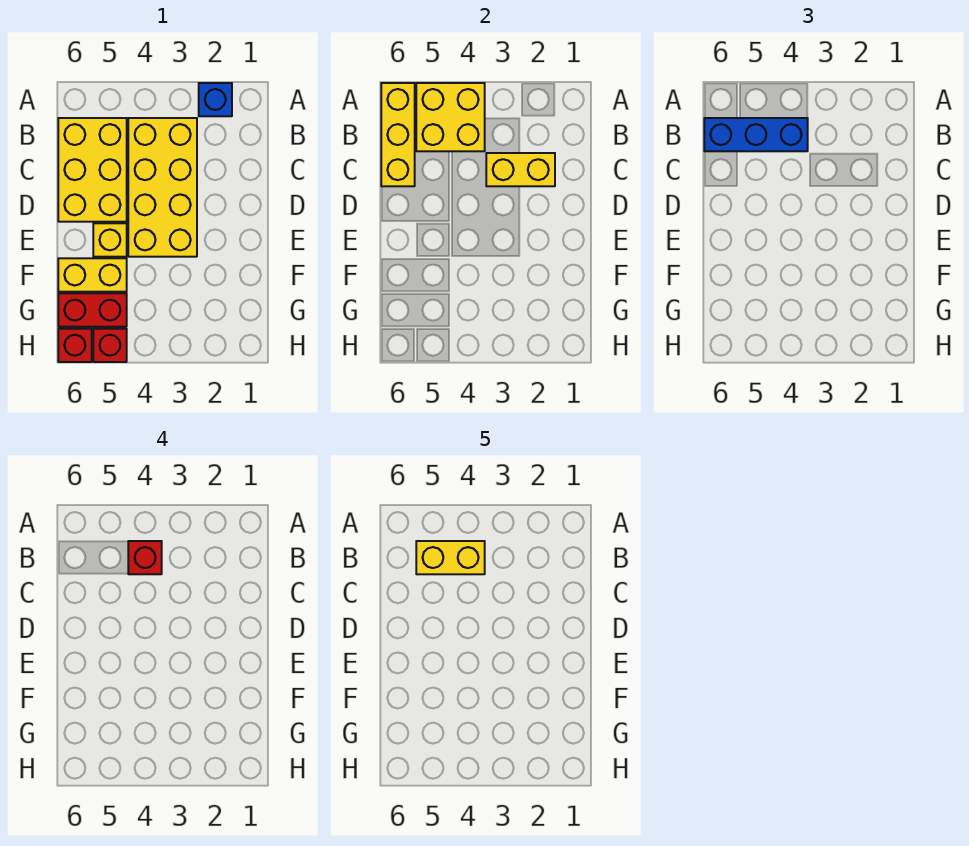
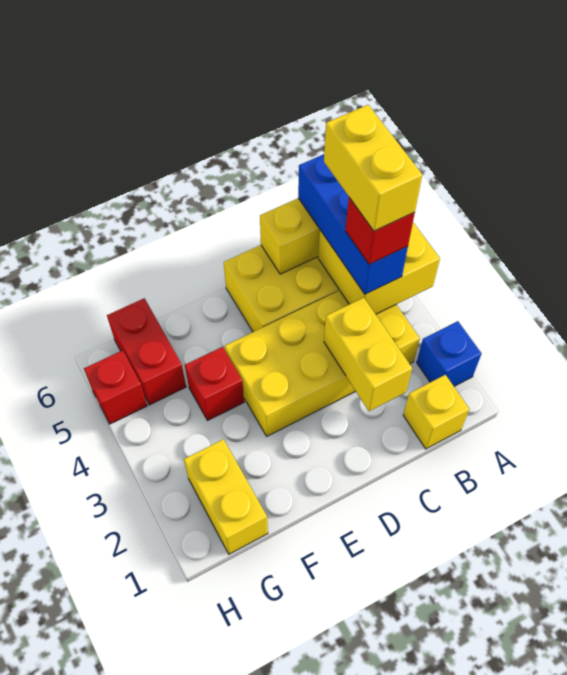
yellow 1x1 brick [93,223,127,257] -> yellow 1x1 brick moved to [403,375,469,449]
yellow 1x2 brick [58,258,127,292] -> yellow 1x2 brick moved to [184,439,268,554]
red 1x1 brick [58,329,92,362] -> red 1x1 brick moved to [185,347,244,421]

